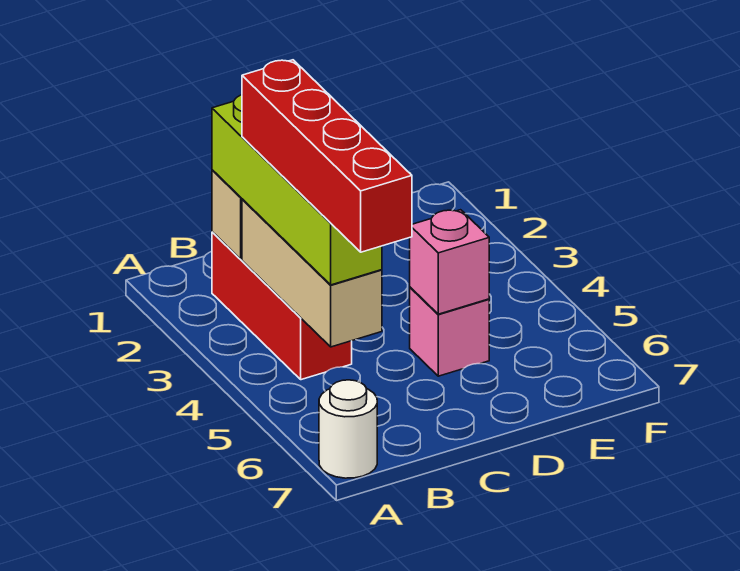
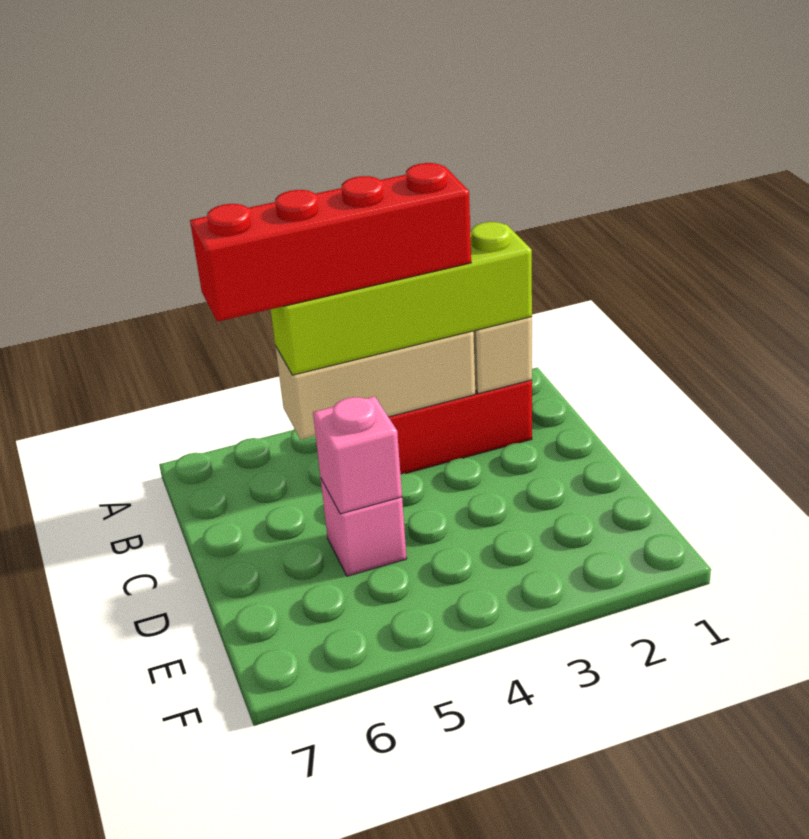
white 1x1 round brick [319,380,377,478] -> none

